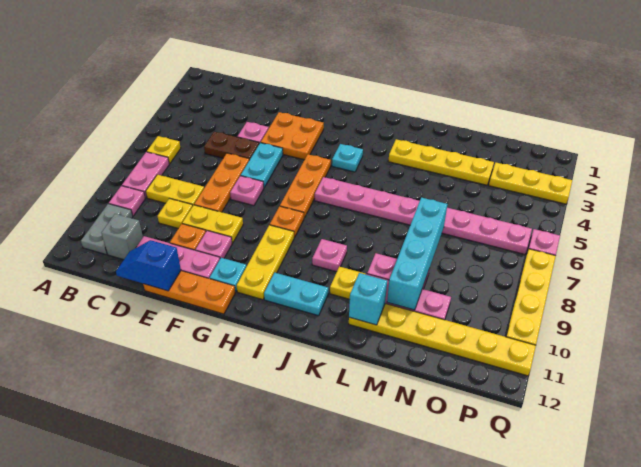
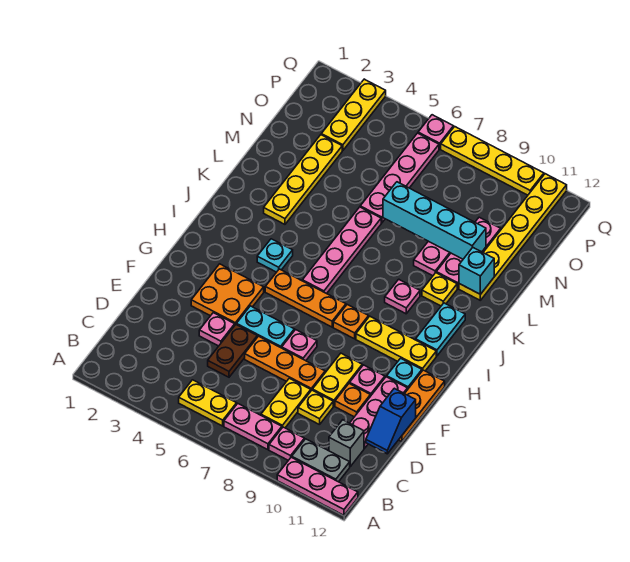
none -> pink 1x3 plate [277,457,358,515]
yellow 1x1 plate [147,136,181,164] -> yellow 1x2 plate [179,380,237,426]

